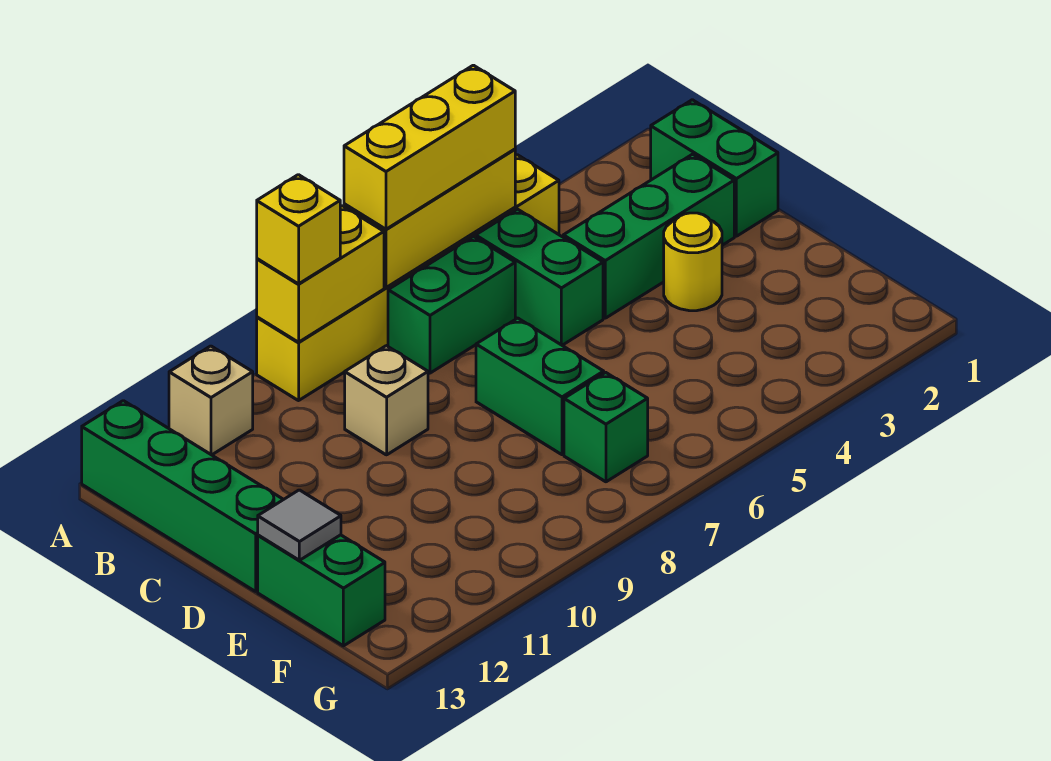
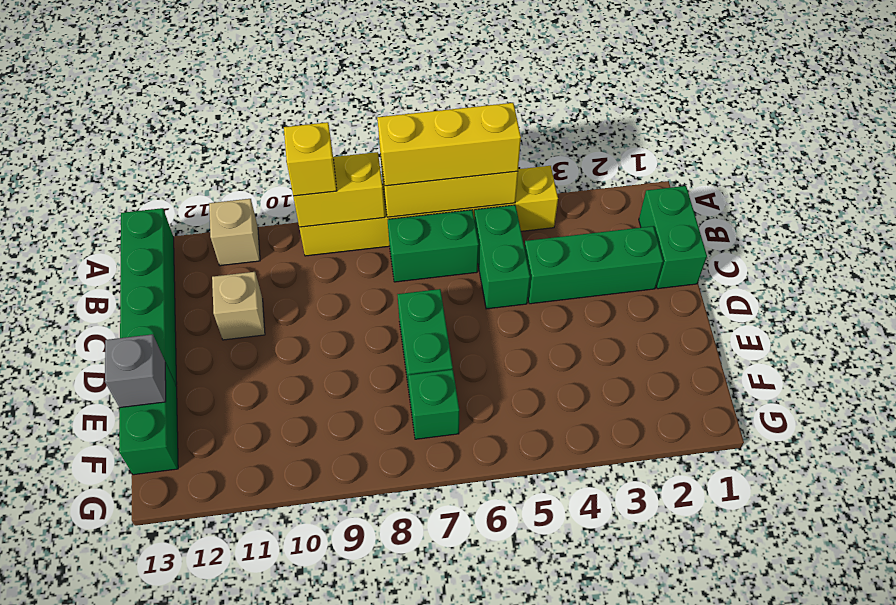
tan 1x1 brick [345,346,428,455] -> tan 1x1 brick moved to [212,272,265,340]
yellow 1x1 round brick [664,213,722,311] -> none
grey 1x1 tile [258,490,341,560] -> grey 1x1 brick [105,334,166,408]

